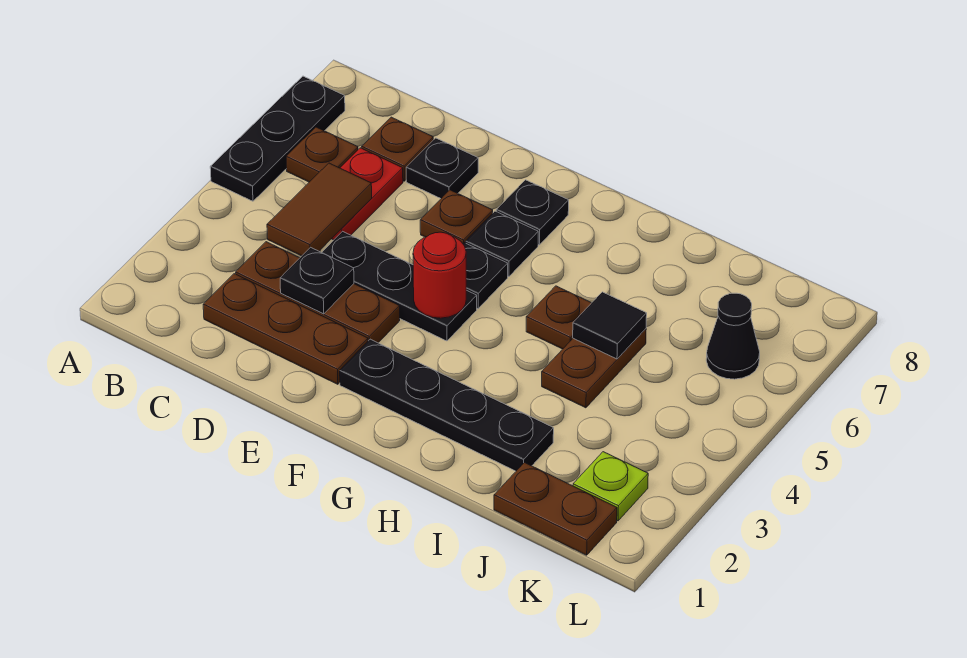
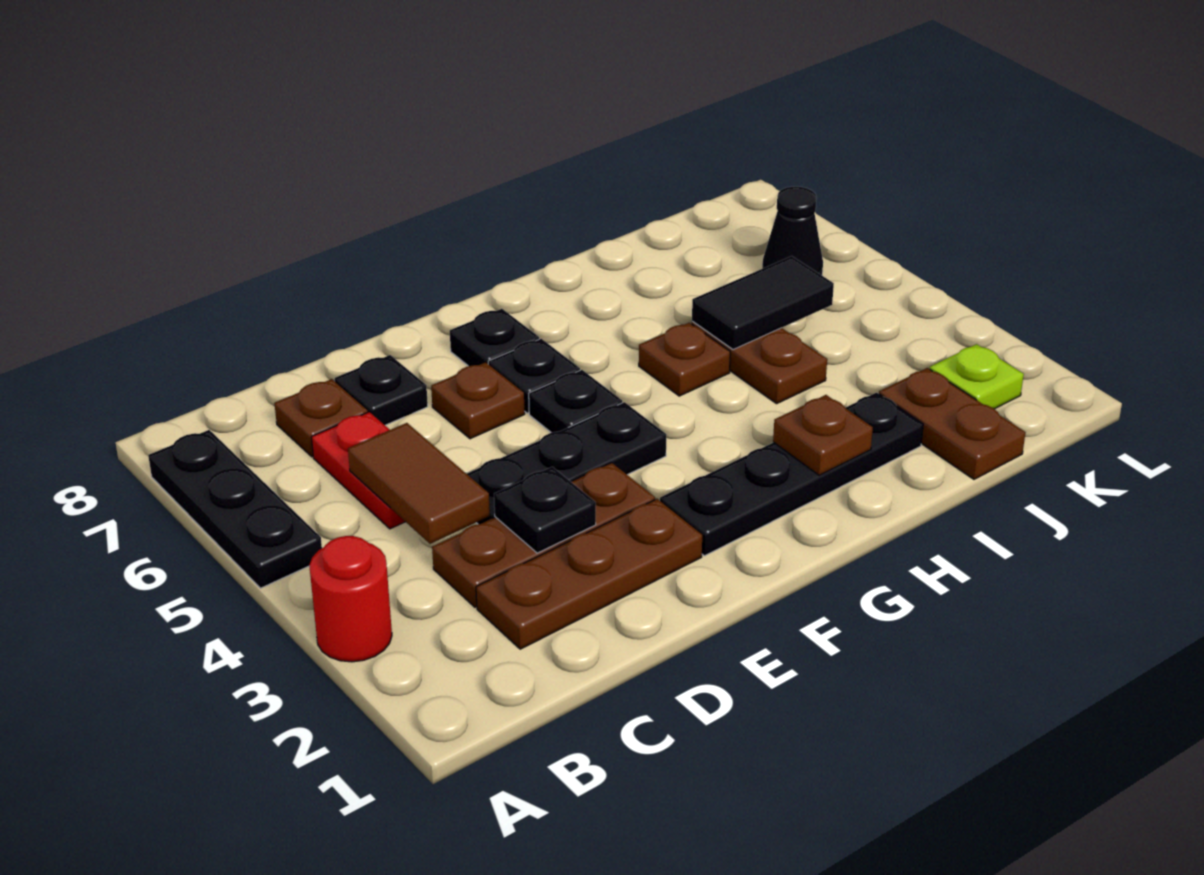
brown 1x1 plate [286,127,358,182] -> brown 1x1 plate moved to [773,395,873,475]
red 1x1 round brick [413,232,466,318] -> red 1x1 round brick moved to [309,536,392,662]
black 1x1 tile [573,292,647,359] -> black 1x2 tile [692,256,834,350]
brown 1x2 plate [494,463,617,555] -> brown 1x2 plate turned to [879,368,1025,479]

